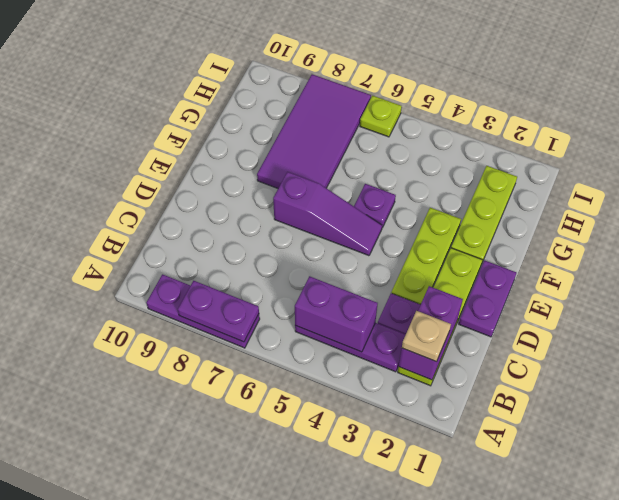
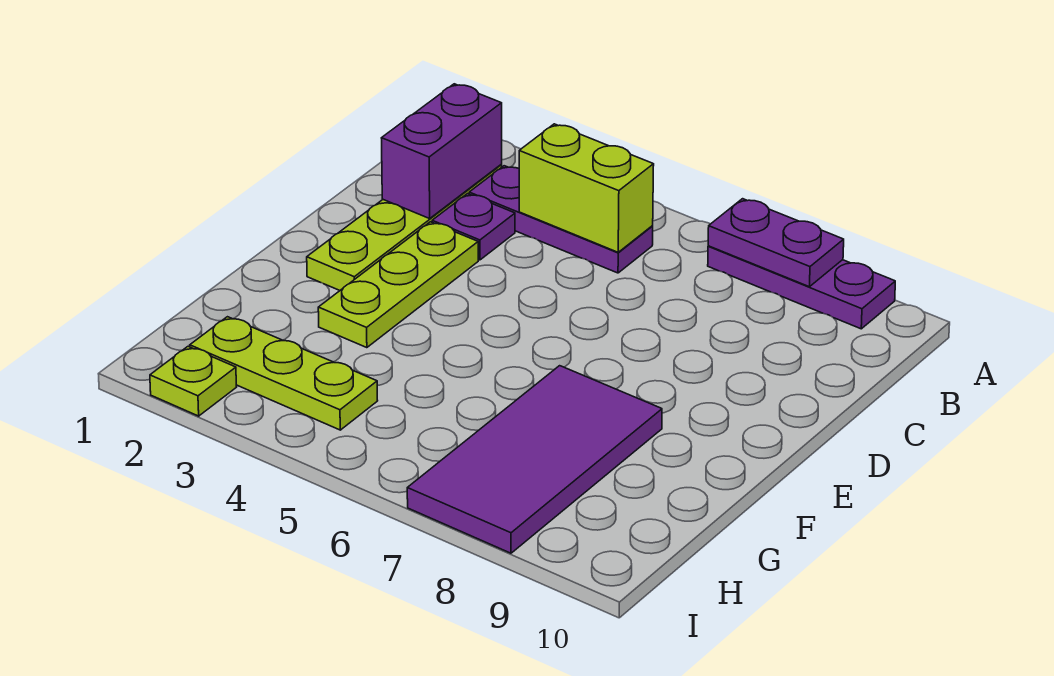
tan 1x1 plate [402,311,451,362] -> none
purple 1x2 brick [295,276,378,352] -> lime 1x2 brick [519,124,654,252]
purple 1x2 plate [459,261,516,337] -> none
purple 1x3 slope [273,172,382,256] -> none
lime 1x3 plate [451,166,517,262] -> lime 1x3 plate turned to [190,317,378,430]
purple 1x1 plate [354,184,396,228] -> none
lime 1x1 plate [360,96,402,137] -> lime 1x1 plate moved to [150,347,236,416]

